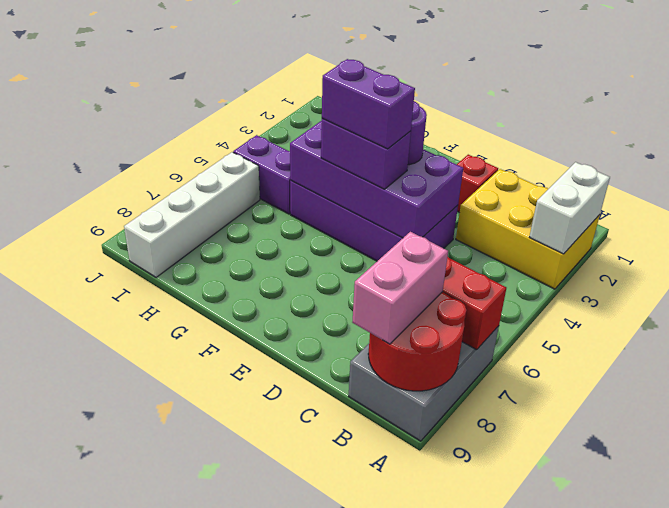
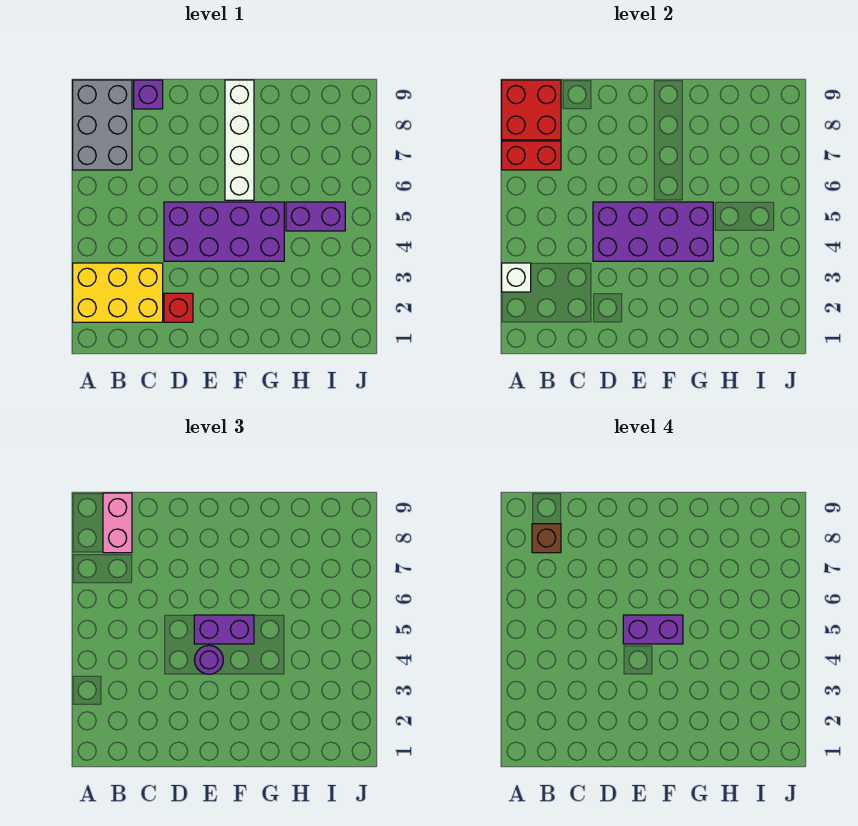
white 1x2 brick [530,162,610,254] -> white 1x1 brick [502,263,531,292]
red 2x2 round brick [368,292,466,391] -> red 2x2 brick [502,80,561,140]
none -> brown 1x1 brick [532,524,561,553]
none -> purple 1x1 brick [134,80,163,109]
white 1x4 brick [124,152,260,277] -> white 1x4 brick moved to [225,80,254,200]

